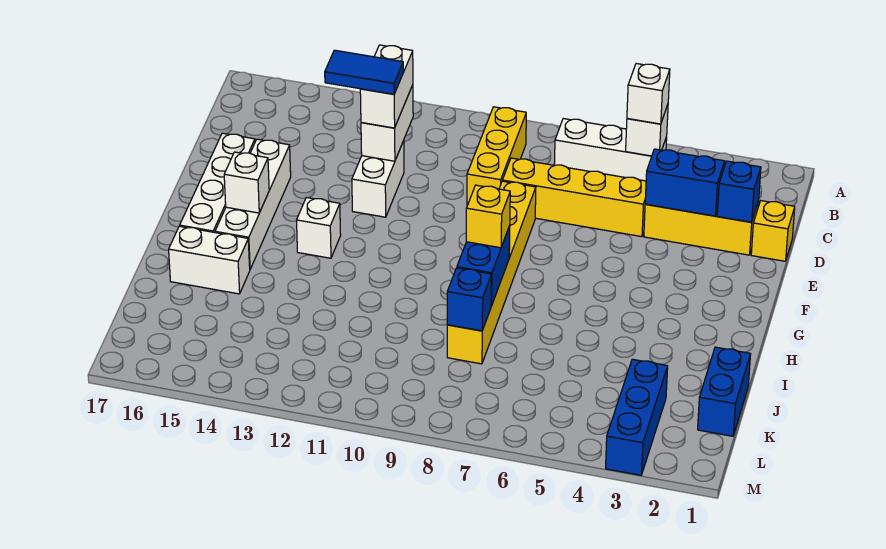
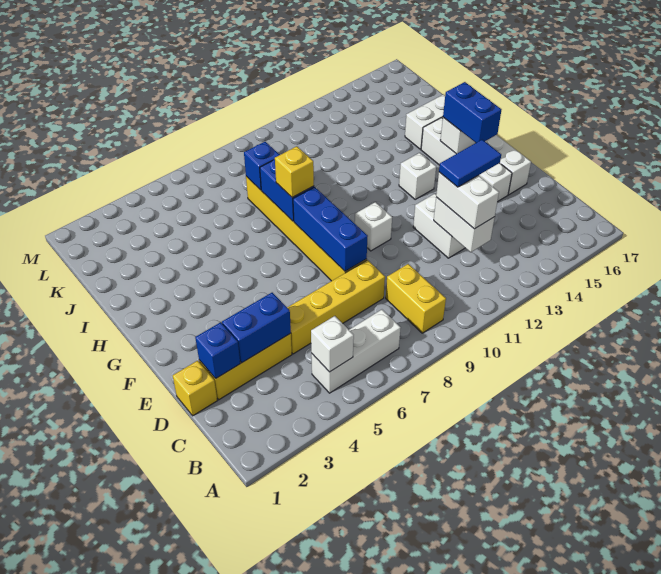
white 1x1 brick [627,64,670,124] -> white 1x1 brick moved to [355,202,392,251]
yellow 1x3 brick [467,107,526,206] -> yellow 1x2 brick [386,264,446,333]
blue 1x2 brick [698,347,751,436] -> blue 1x2 brick moved to [443,82,501,143]
blue 1x3 brick [606,359,668,475] -> blue 1x3 brick moved to [293,187,368,271]

